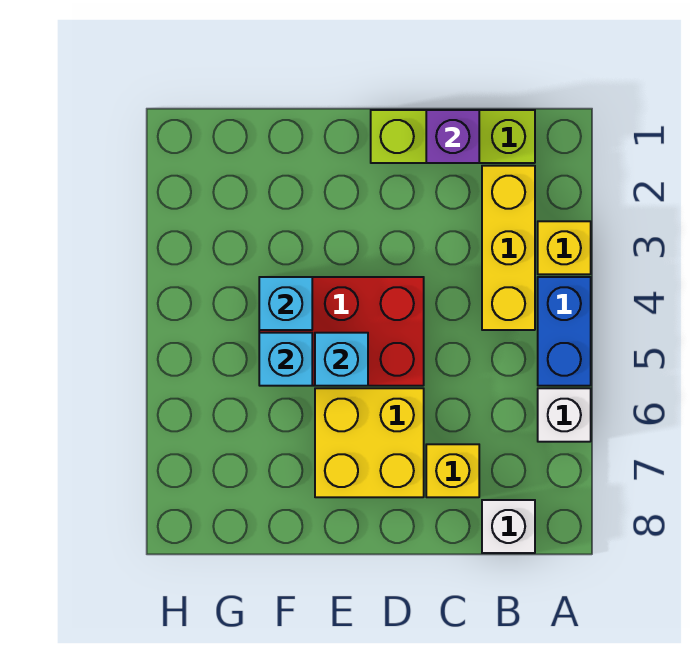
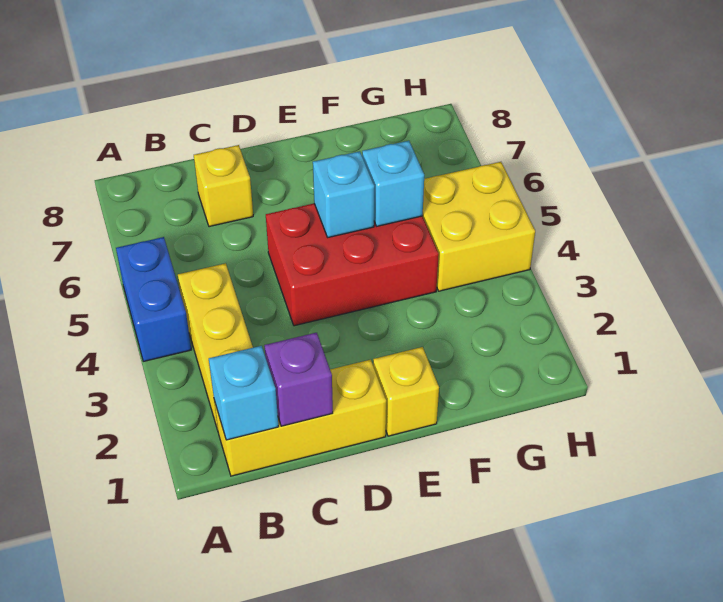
yellow 1x1 brick [538,221,591,274] -> yellow 1x1 brick moved to [373,347,439,436]
white 1x1 brick [538,388,591,442] -> none
lime 1x3 brick [371,110,535,163] -> yellow 1x3 brick [214,360,386,476]
white 1x1 brick [482,500,535,553] -> none
yellow 2x2 brick [315,388,424,497] -> yellow 2x2 brick moved to [423,162,535,291]
cyan 1x1 brick [259,277,312,330] -> cyan 1x1 brick moved to [209,346,279,440]

